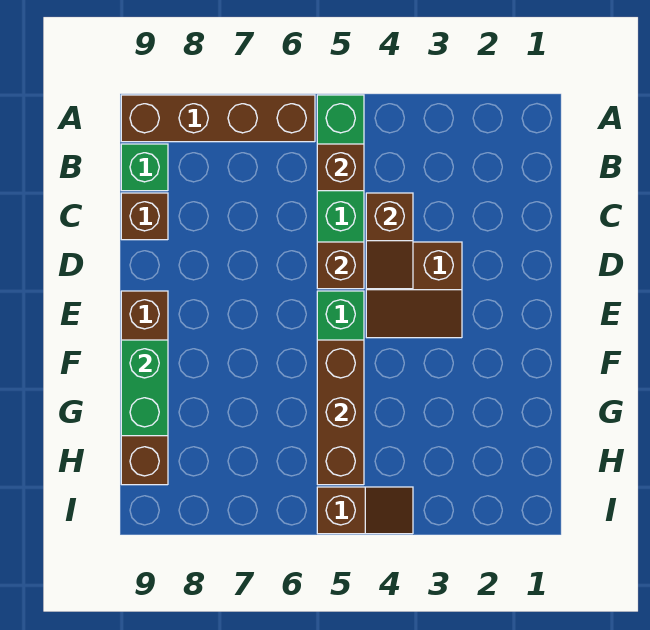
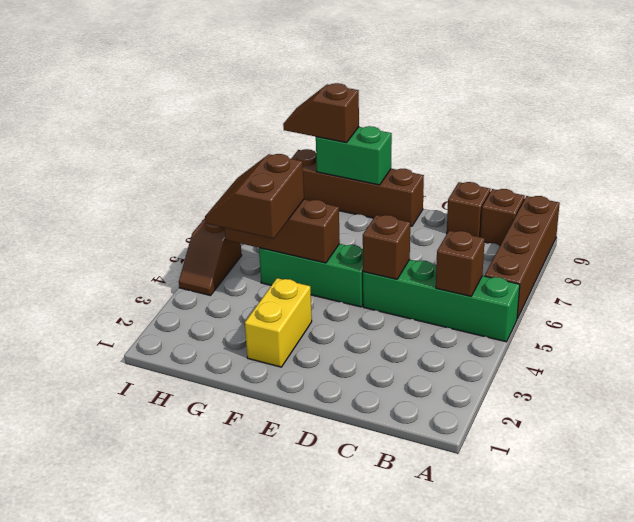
green 1x1 brick [121,144,168,191] -> brown 1x1 brick [481,189,525,245]
brown 1x2 slope [366,193,413,289] -> brown 1x2 slope moved to [283,83,359,143]
brown 2x2 slope [366,242,462,338] -> brown 2x2 slope moved to [205,154,304,239]
none -> yellow 1x2 brick [245,278,312,367]

